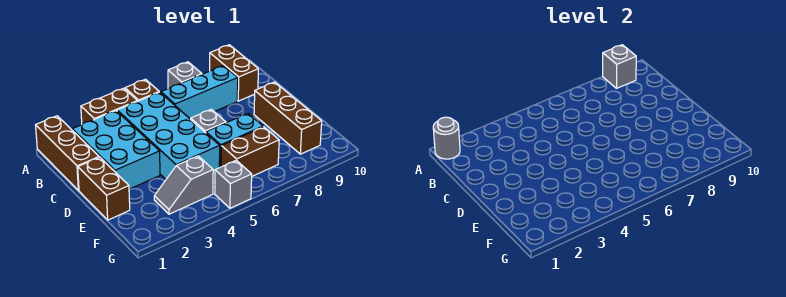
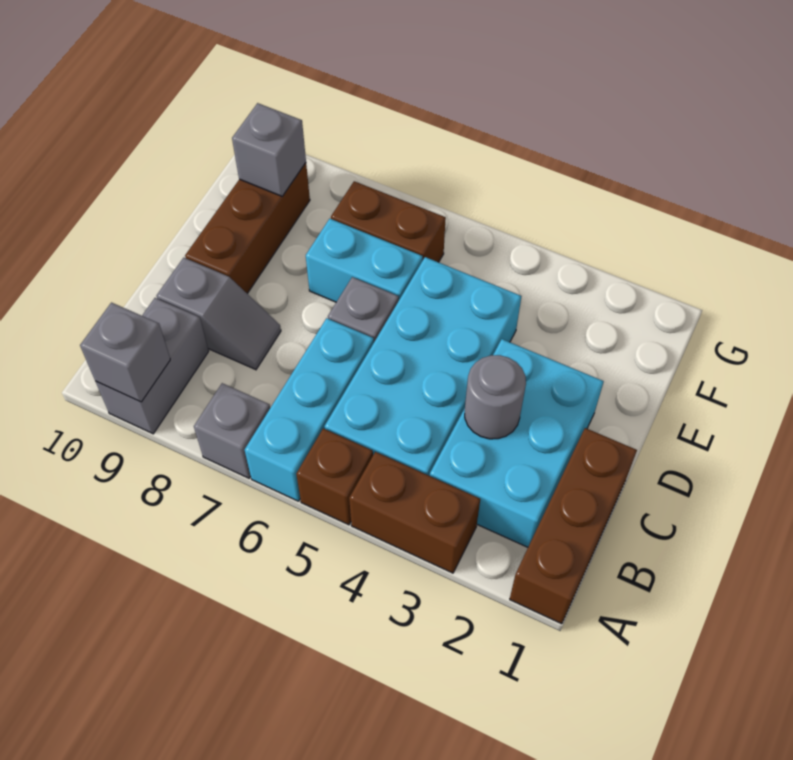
grey 1x1 round brick [433,117,460,159] -> grey 1x1 round brick moved to [465,355,526,439]
brown 1x2 brick [210,45,258,101] -> grey 1x2 brick [96,298,209,434]
cyan 1x3 brick [161,66,238,119] -> cyan 1x3 brick turned to [245,318,374,501]
brown 1x2 brick [78,157,130,220] -> none
grey 1x2 slope [154,156,213,214] -> grey 1x2 slope moved to [156,258,281,370]
grey 1x1 brick [215,160,252,208] -> grey 1x1 brick moved to [232,103,306,196]

